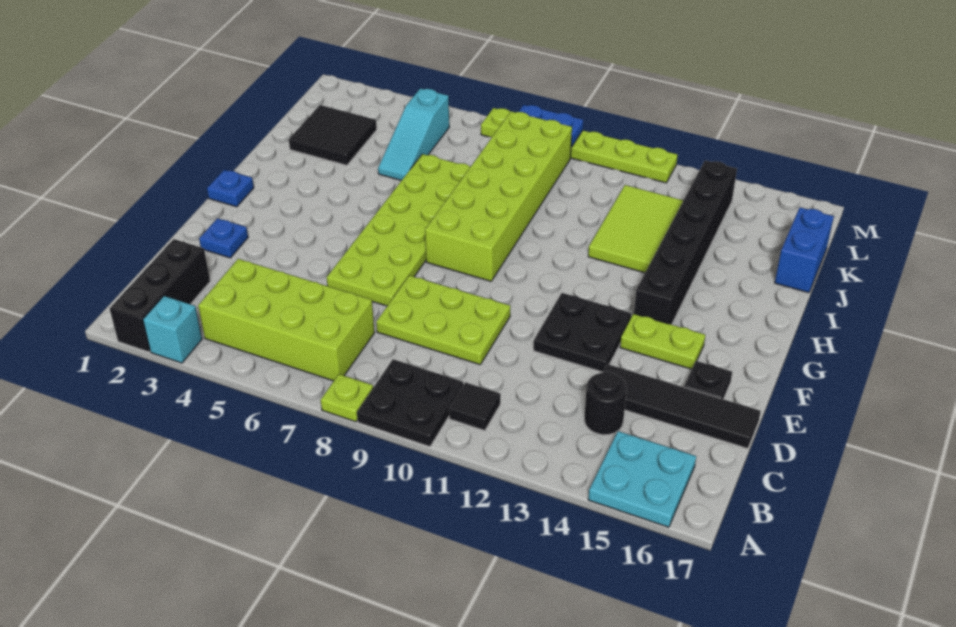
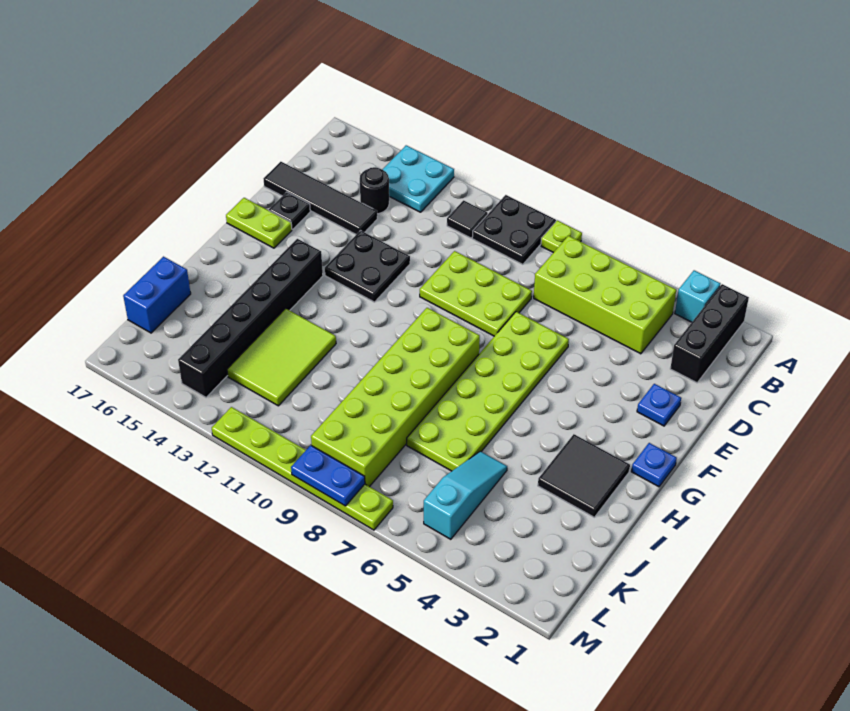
cyan 2x2 plate [588,431,696,527] -> cyan 2x2 plate moved to [382,145,454,212]
lime 1x2 plate [620,314,705,369] -> lime 1x2 plate moved to [226,198,292,248]
black 2x2 tile [289,105,377,165] -> black 2x2 tile moved to [538,434,630,517]

